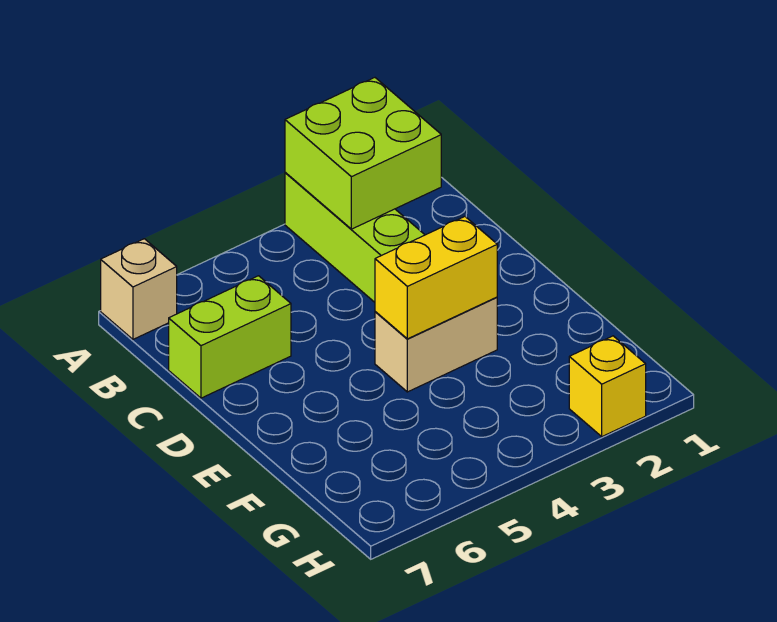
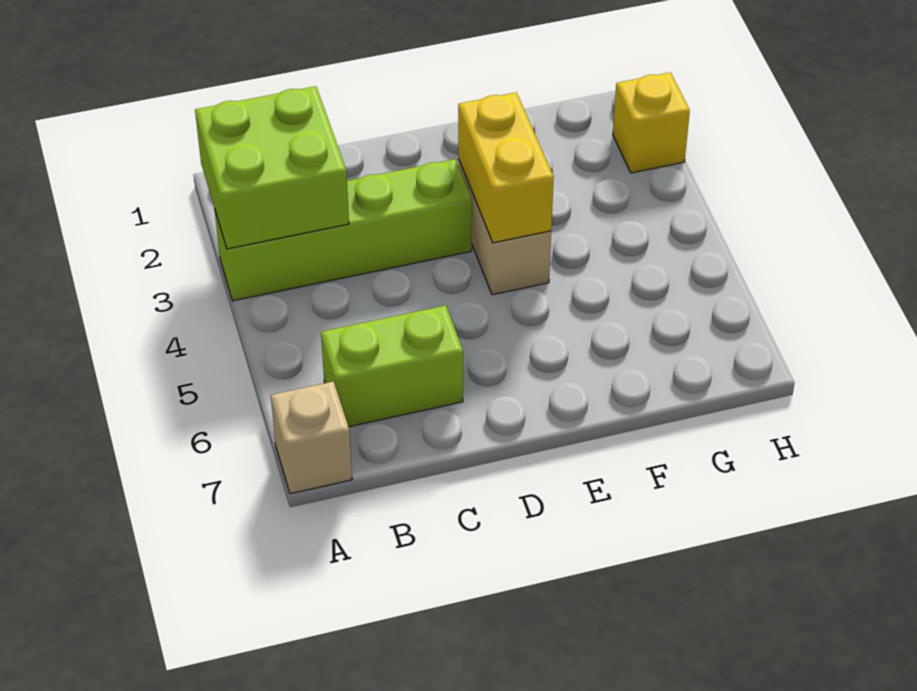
lime 1x2 brick [169,276,291,398] -> lime 1x2 brick turned to [321,305,463,427]

